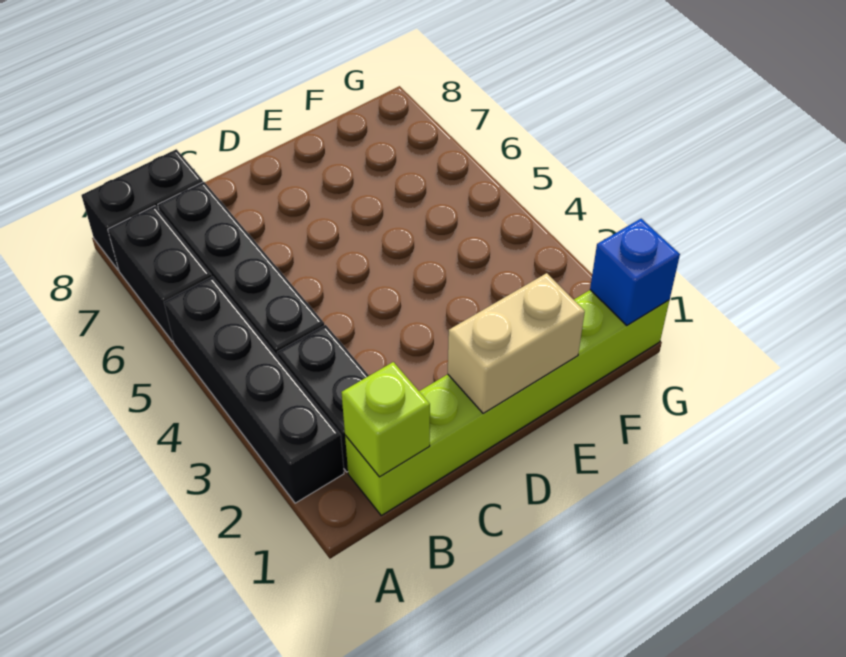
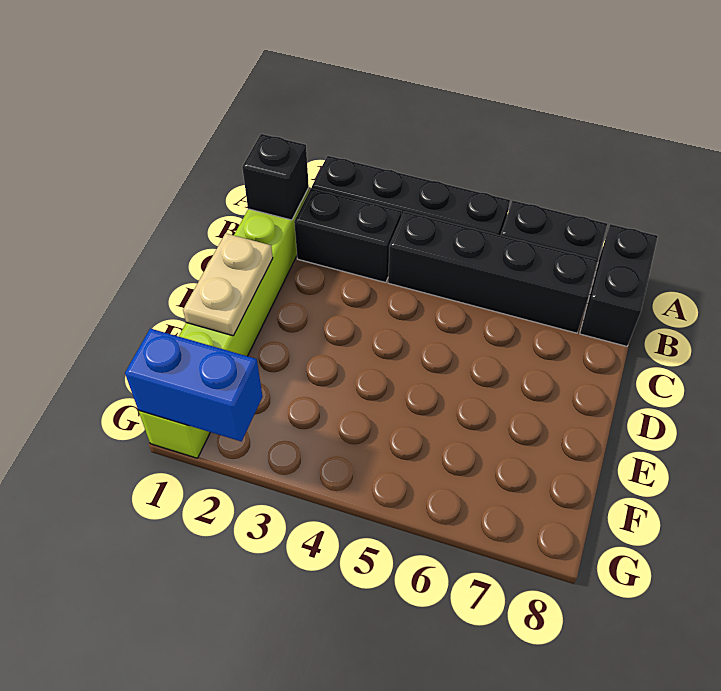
lime 1x1 brick [341,362,430,477] -> black 1x1 brick [242,134,309,220]
tan 1x2 brick [448,273,585,413] -> tan 1x2 plate [183,233,273,336]
blue 1x1 brick [590,219,680,326] -> blue 1x2 brick [125,328,263,442]

